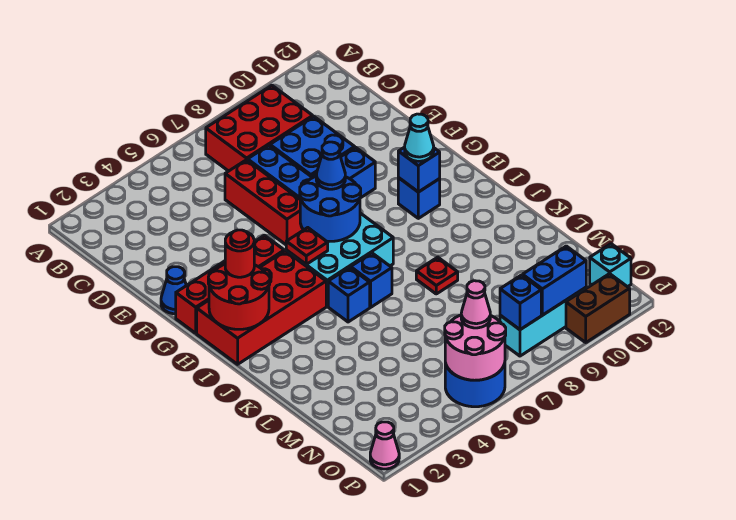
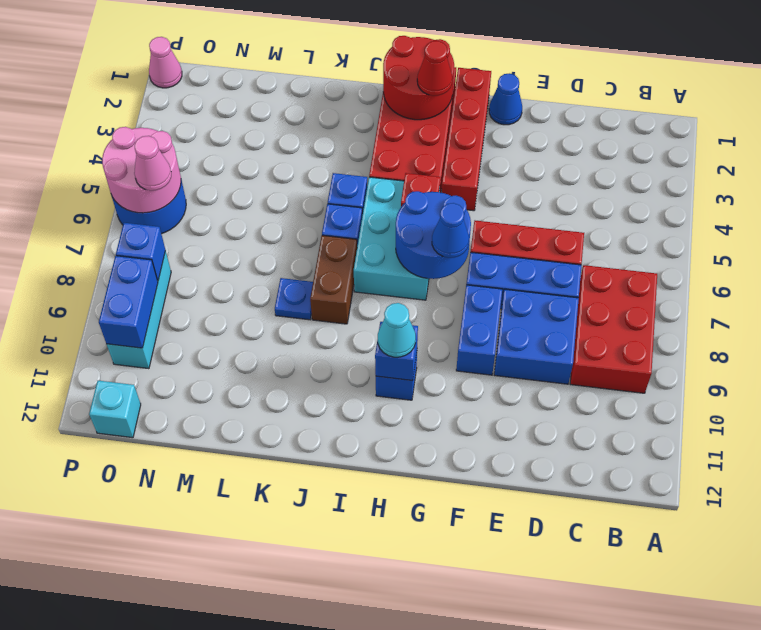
red 1x1 round brick [225,230,254,277] -> red 1x1 cone [417,41,452,96]
red 1x1 plate [416,257,458,294] -> blue 1x1 plate [275,278,313,320]
brown 1x2 brick [566,274,630,342] -> brown 1x2 brick moved to [310,235,357,324]

